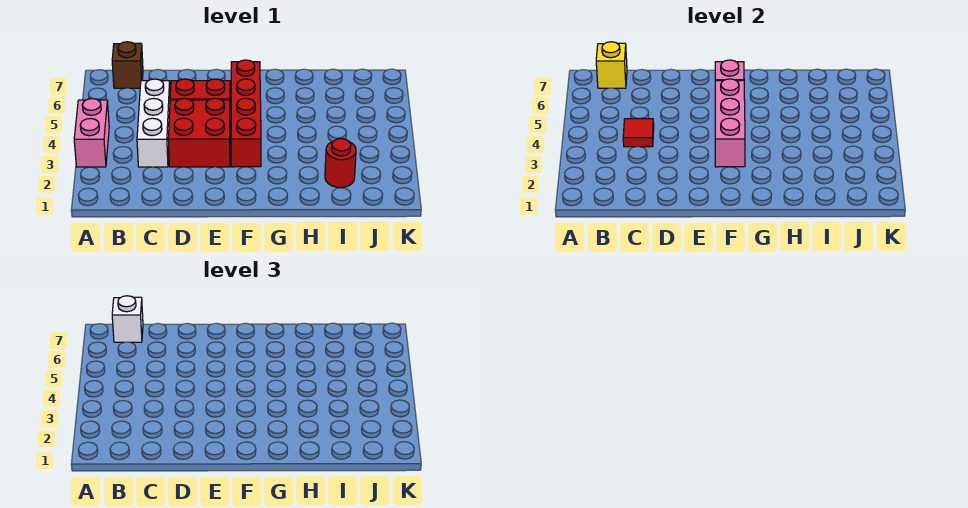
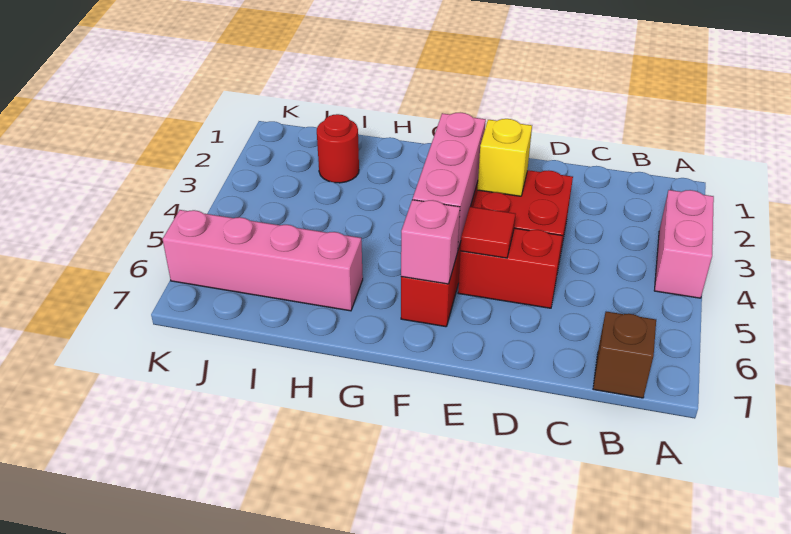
yellow 1x1 brick [596,42,627,88] -> yellow 1x1 brick moved to [477,119,532,196]
white 1x1 brick [112,296,143,342] -> none
white 1x3 brick [137,79,170,167] -> none
red 1x1 tile [623,119,654,147] -> red 1x1 tile moved to [460,207,515,258]
none -> pink 1x4 brick [163,210,363,311]

